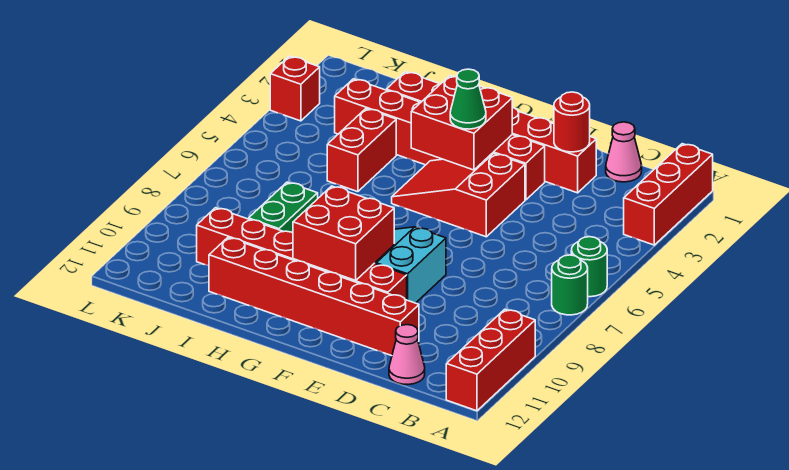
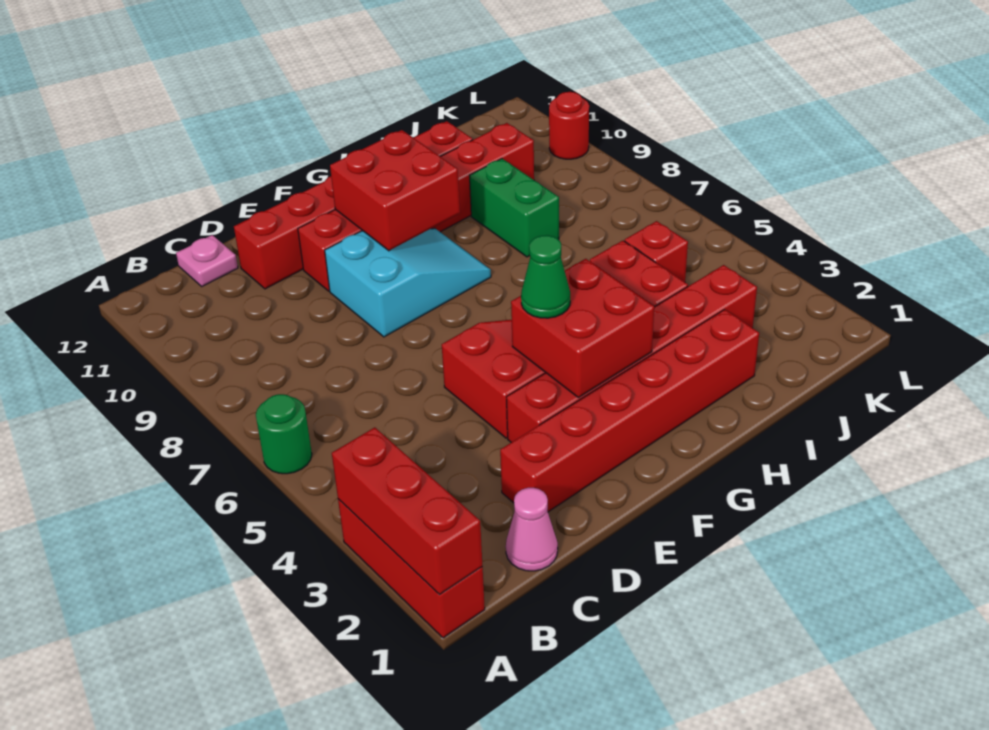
green 1x1 round brick [552,255,588,315] -> none
red 1x3 brick [446,309,535,411] -> red 1x3 brick moved to [332,427,482,595]
pink 1x1 cone [389,325,425,384] -> pink 1x1 plate [176,235,238,286]
red 1x1 round brick [554,92,590,152] -> red 1x1 round brick moved to [549,92,589,159]
red 1x1 brick [270,56,320,121] -> red 1x1 brick moved to [625,221,688,282]

